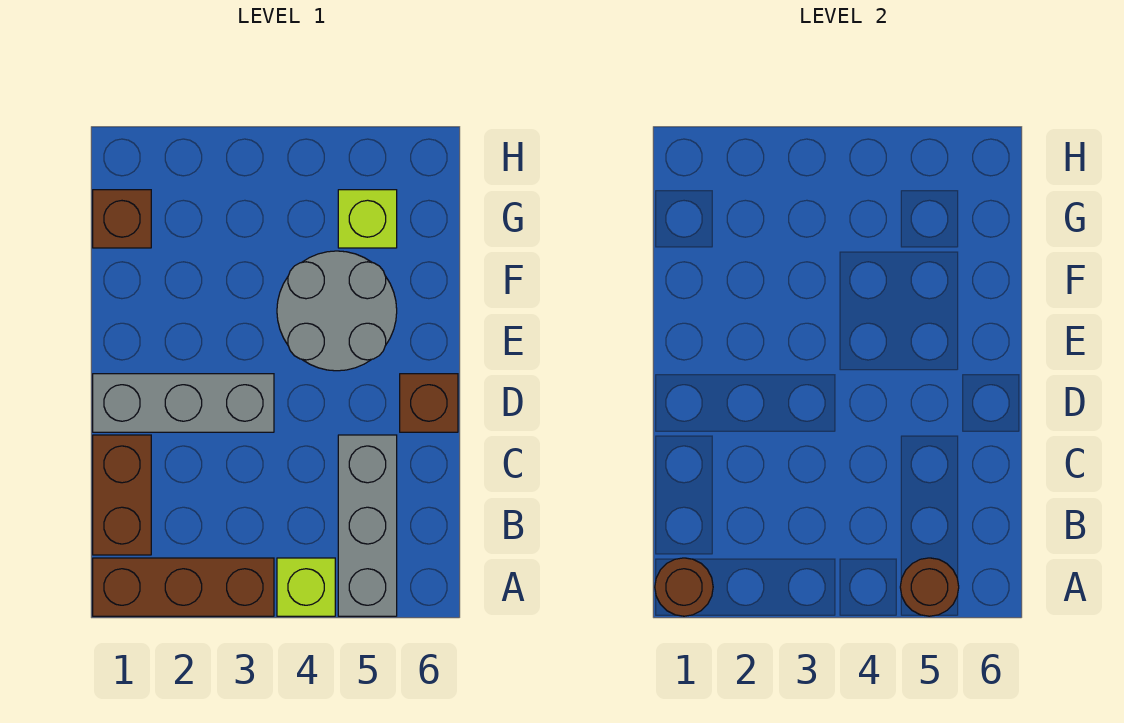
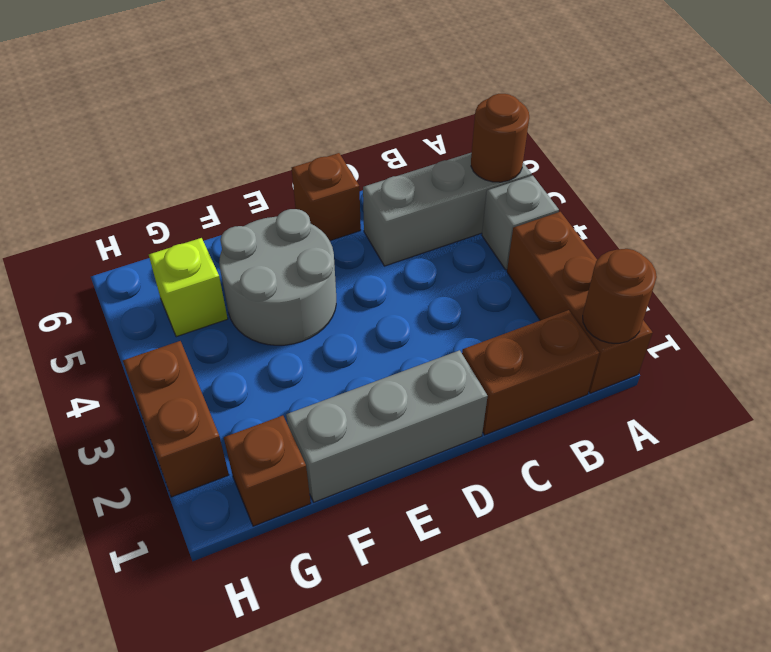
lime 1x1 brick [277,558,335,616] -> grey 1x1 brick [482,176,559,270]
grey 1x3 brick [93,374,274,432] -> grey 1x3 brick turned to [286,350,488,502]
none -> brown 1x2 brick [123,341,229,497]

